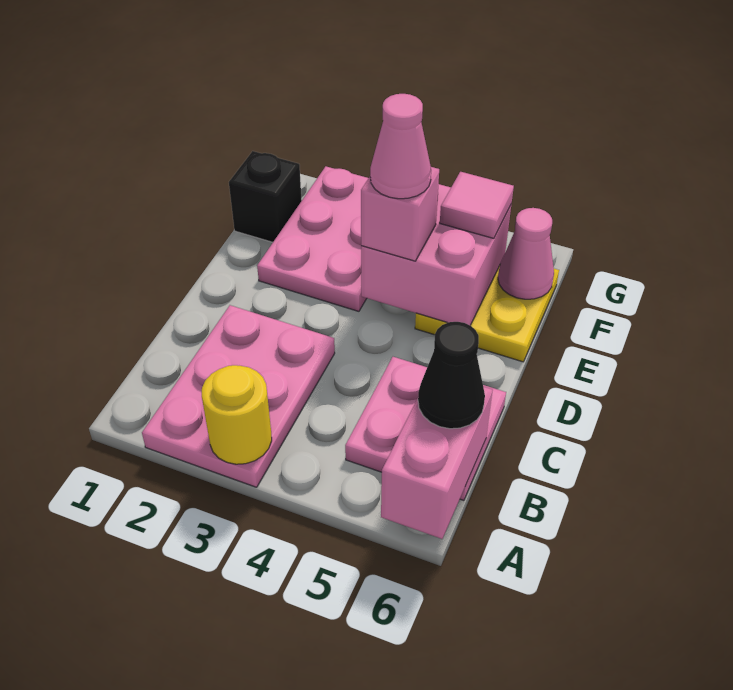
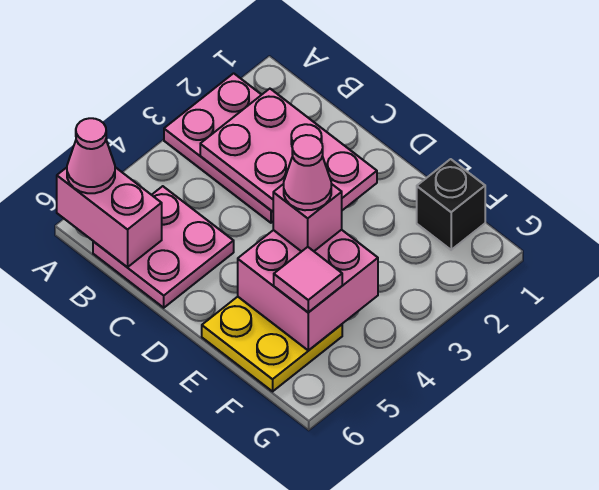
yellow 1x1 round brick [202,365,272,464] -> none
black 1x1 cone [418,322,485,429] -> none
pink 2x3 plate [257,166,368,311] -> pink 2x3 plate moved to [200,89,377,212]
pink 1x1 cone [498,208,554,299] -> pink 1x1 cone moved to [67,118,115,193]

